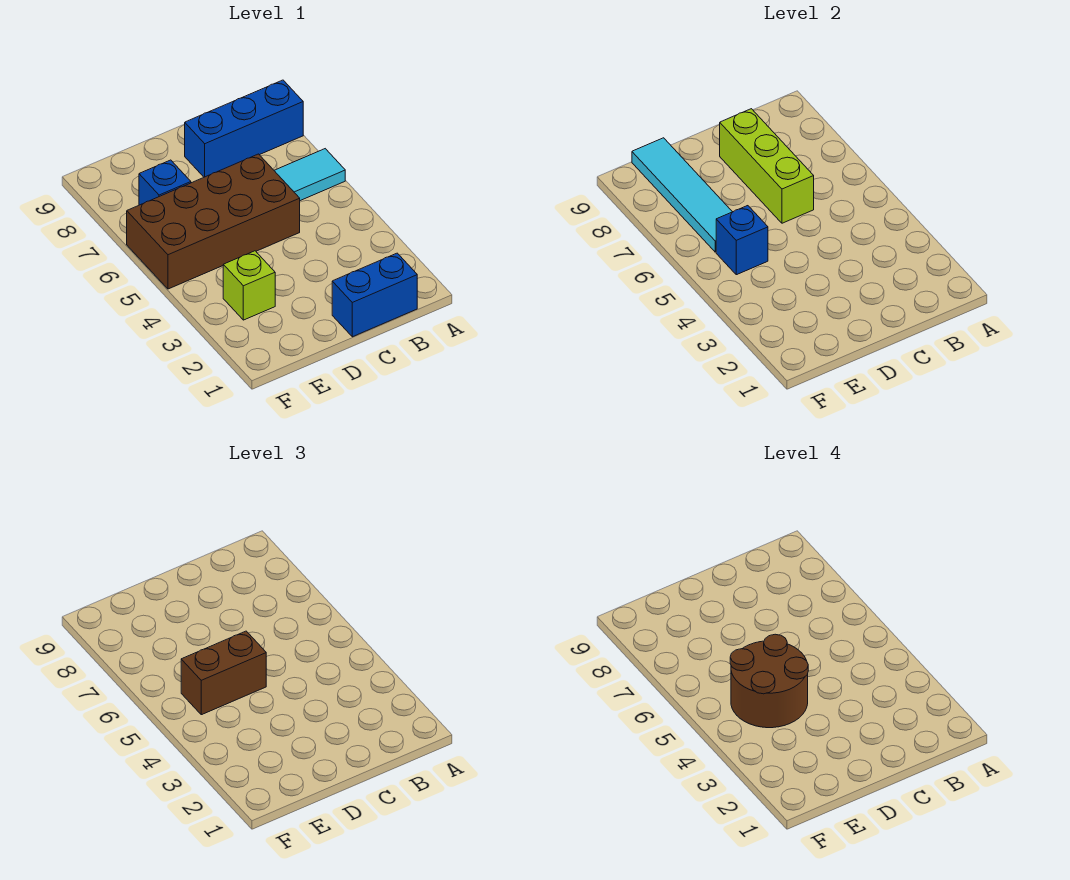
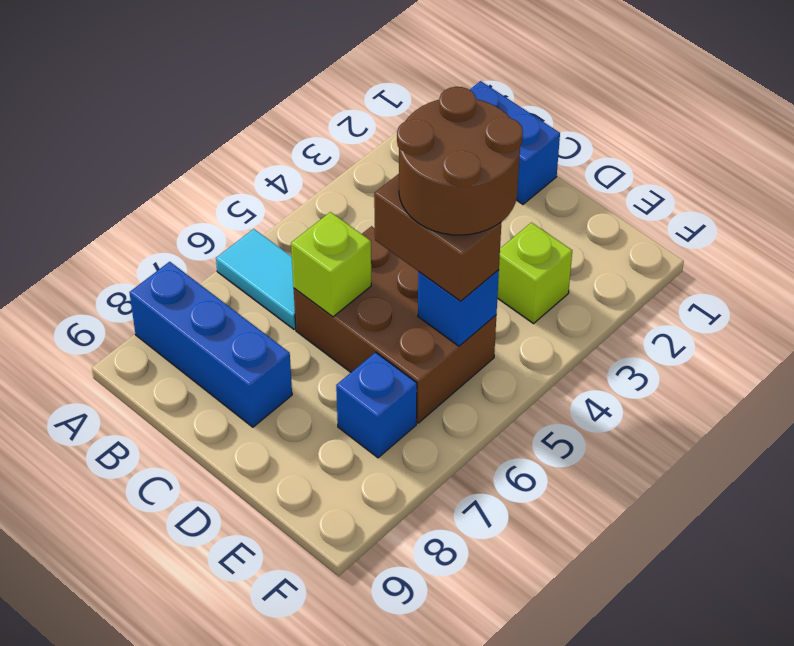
brown 2x4 brick [127,154,300,289] -> brown 2x3 brick [294,226,496,423]
lime 1x3 brick [720,109,814,223] -> lime 1x1 brick [291,212,371,317]
cyan 1x4 tile [632,138,732,252] -> none

